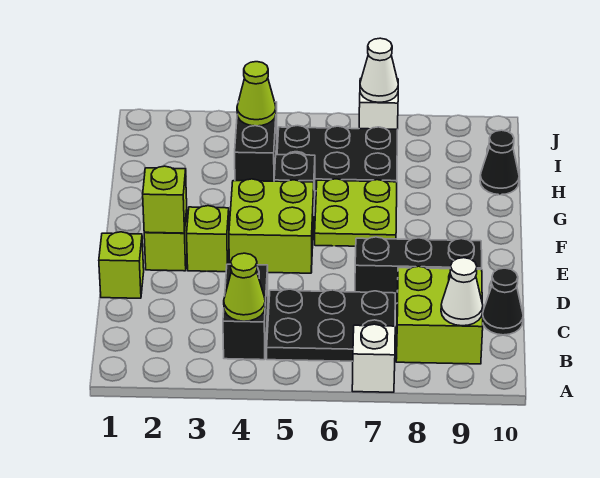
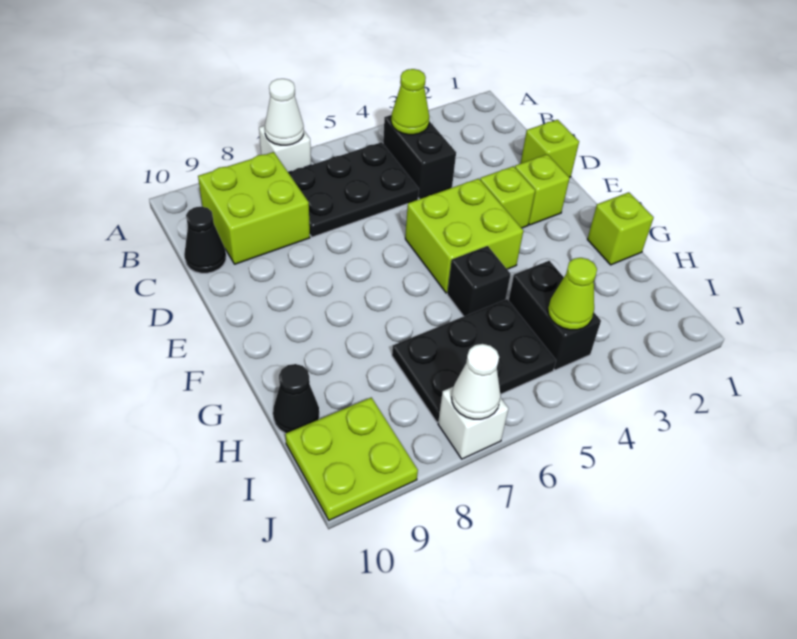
white 1x1 cone [441,258,483,326] -> white 1x1 cone moved to [265,79,304,145]
black 1x3 brick [355,237,482,304] -> none
lime 1x1 brick [143,166,187,233] -> lime 1x1 brick moved to [587,192,654,265]
lime 2x2 plate [315,179,397,246] -> lime 2x2 plate moved to [285,397,418,520]

